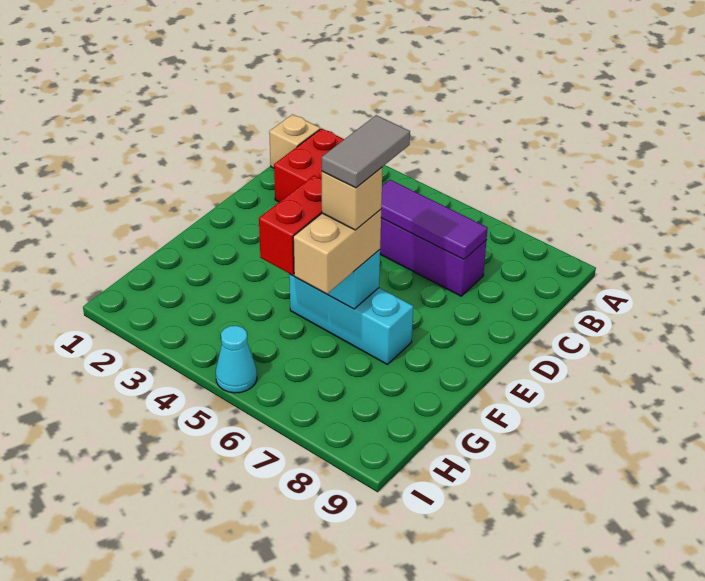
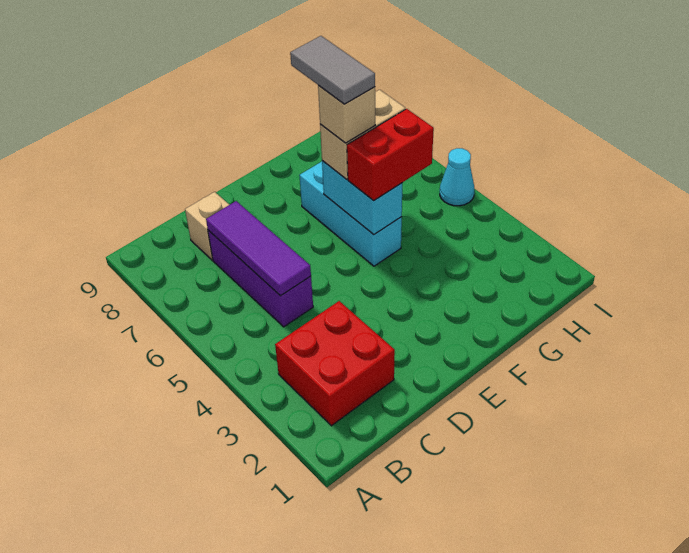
tan 1x1 brick [269,114,320,168] -> tan 1x1 brick moved to [185,192,229,260]
grey 1x2 tile [322,115,410,188] -> grey 1x2 tile turned to [290,36,375,104]

